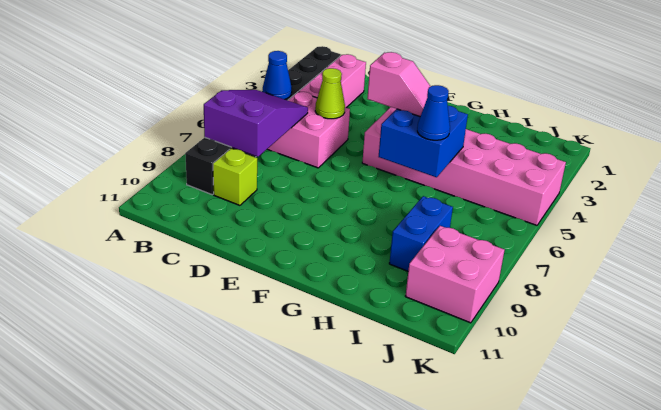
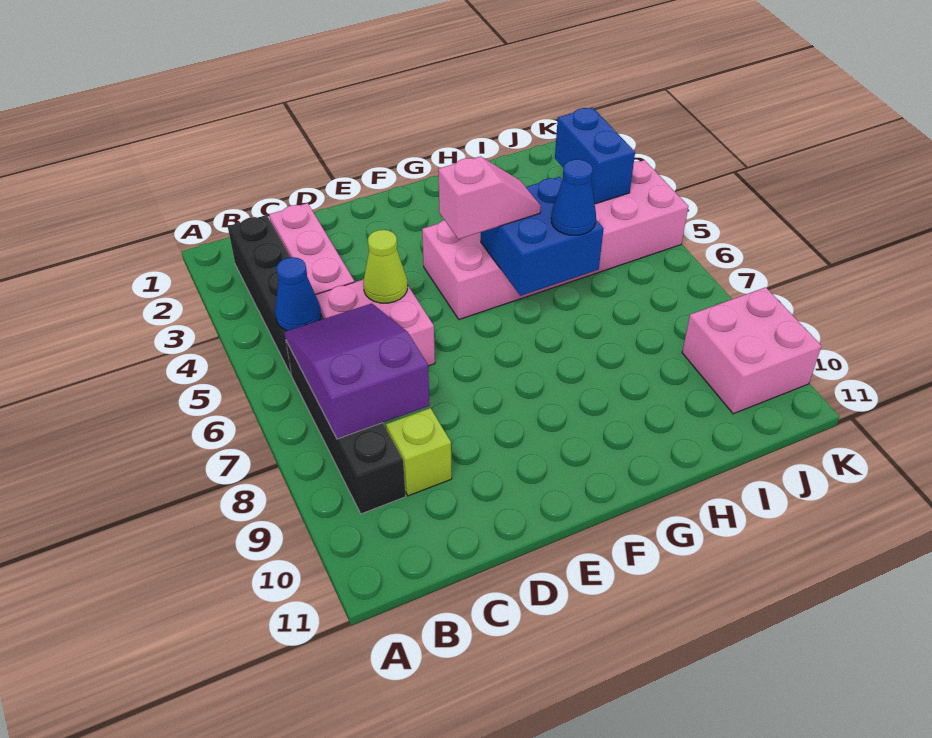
blue 1x2 brick [389,196,453,271] -> blue 1x2 brick moved to [555,107,635,204]

